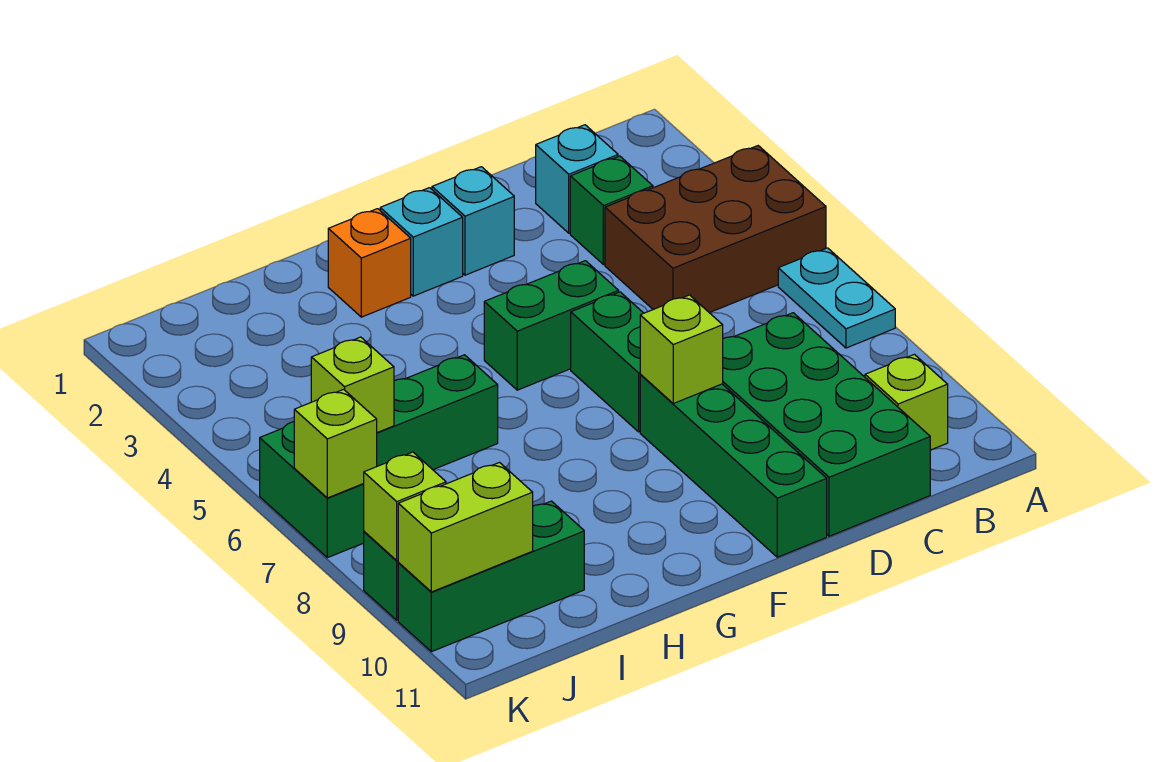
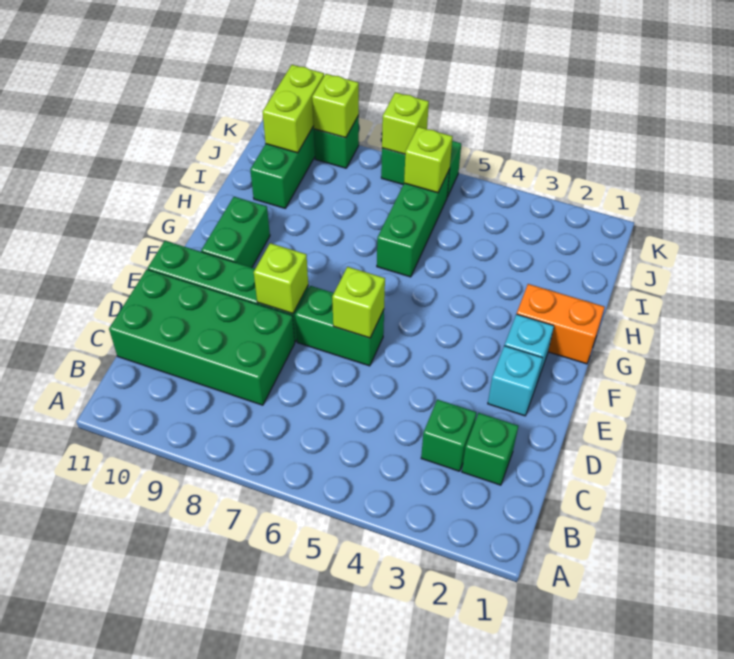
brown 2x3 brick [605,146,826,313] -> none
cyan 1x2 plate [778,248,895,348] -> none
lime 1x1 brick [865,354,948,450] -> lime 1x1 brick moved to [332,267,385,338]
cyan 1x1 brick [536,125,618,233] -> green 1x1 brick [462,413,518,485]
green 1x2 brick [484,261,619,390] -> green 1x2 brick moved to [201,197,270,267]
orange 1x1 brick [328,209,411,317] -> orange 1x2 brick [517,284,605,364]

